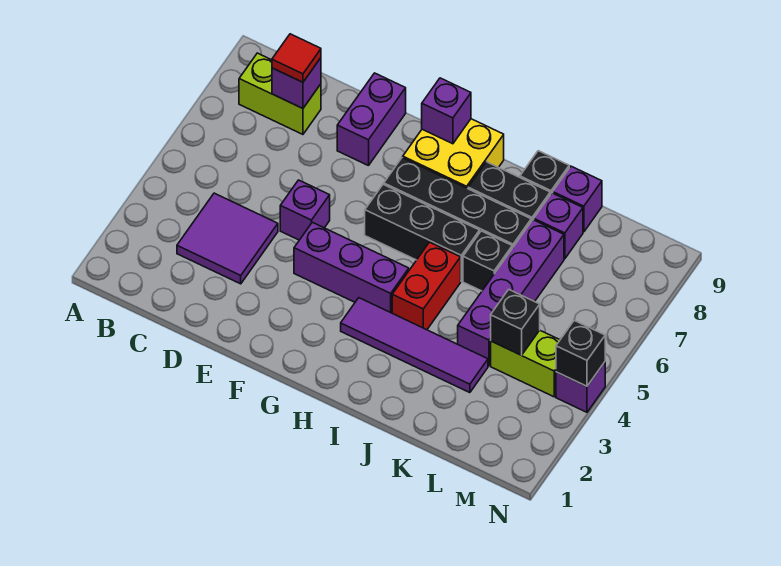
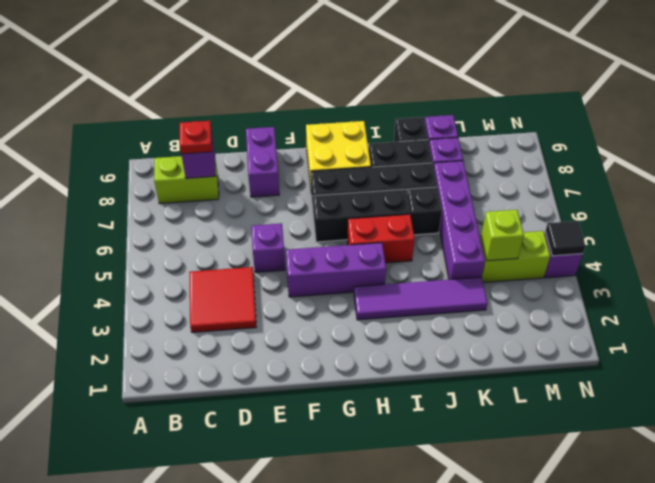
purple 2x2 tile [177,193,278,284] -> red 2x2 tile [189,267,256,332]
red 1x1 tile [272,34,321,82] -> red 1x1 plate [180,121,212,154]
purple 1x1 brick [422,78,471,144] -> none
red 1x2 brick [392,242,461,330] -> red 1x2 brick turned to [347,214,415,263]
black 1x1 brick [491,290,540,355] -> lime 1x1 brick [481,210,524,261]
black 1x1 brick [556,321,605,386] -> black 1x1 tile [545,221,585,256]

